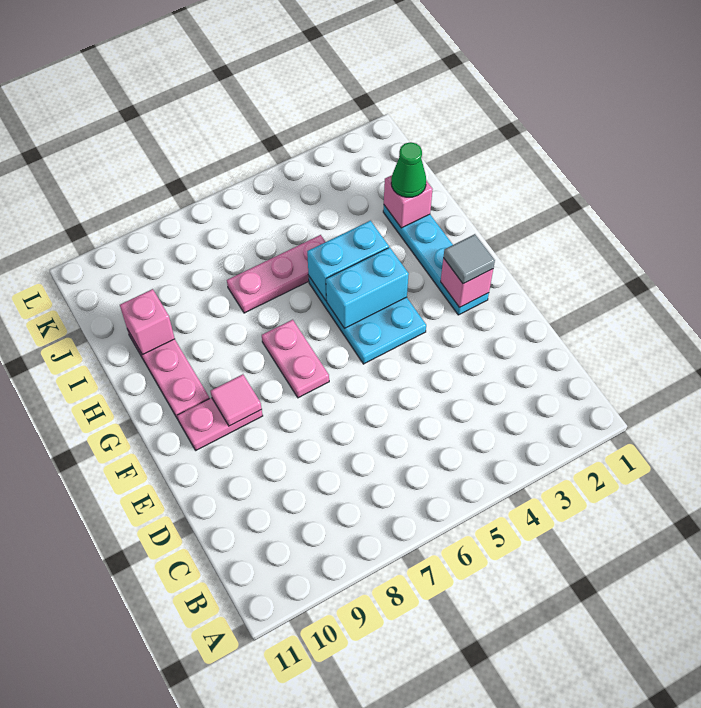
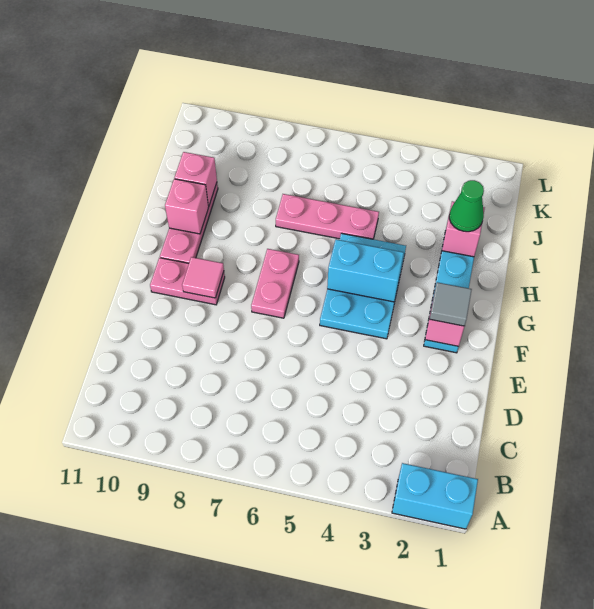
cyan 1x2 brick [307,221,389,301] -> cyan 1x2 brick moved to [392,463,478,529]
none -> pink 1x1 brick [165,179,209,234]

